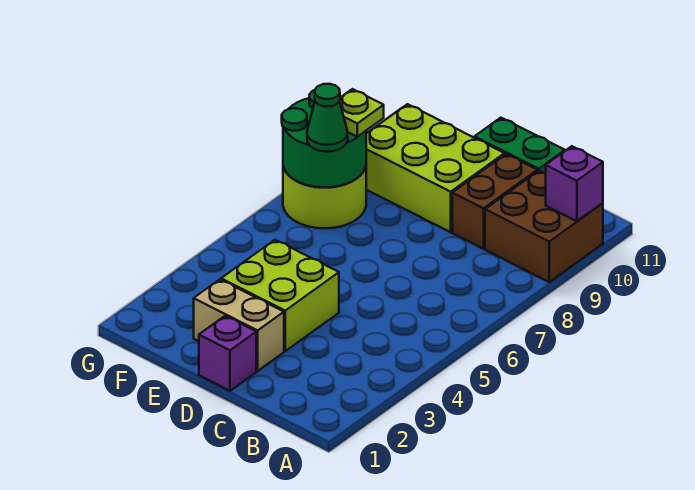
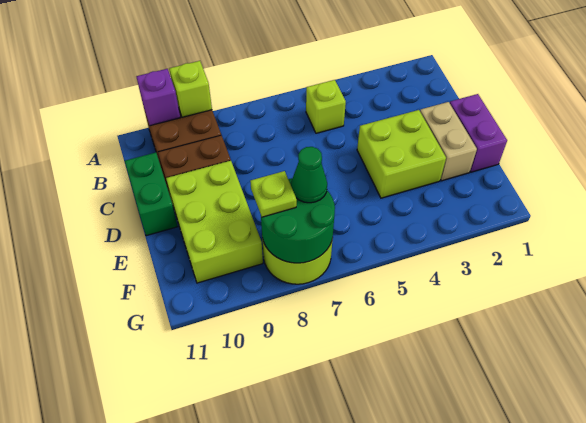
none -> lime 1x1 brick [169,61,212,117]
none -> lime 1x1 brick [306,80,346,133]
purple 1x1 brick [199,316,256,391] -> purple 1x2 brick [450,94,507,172]

